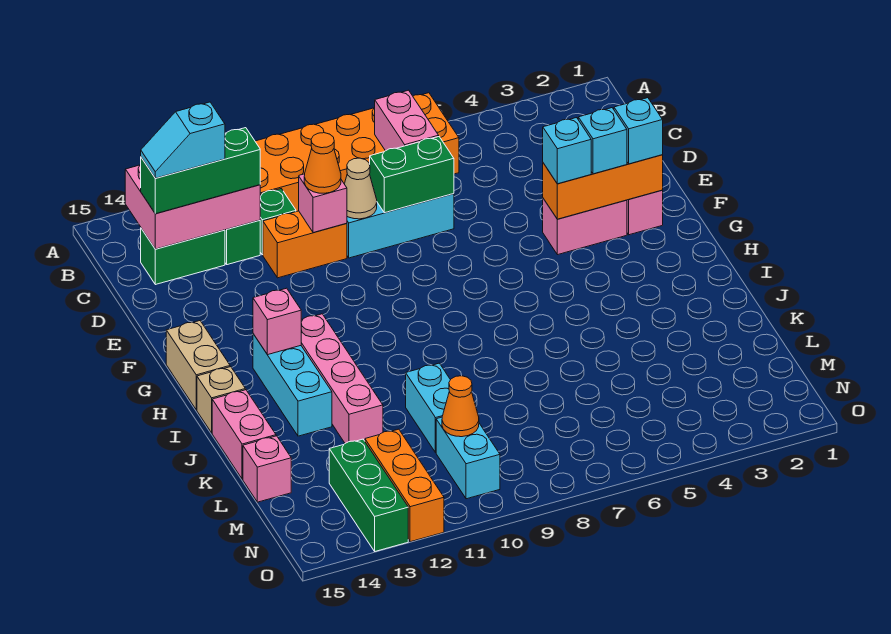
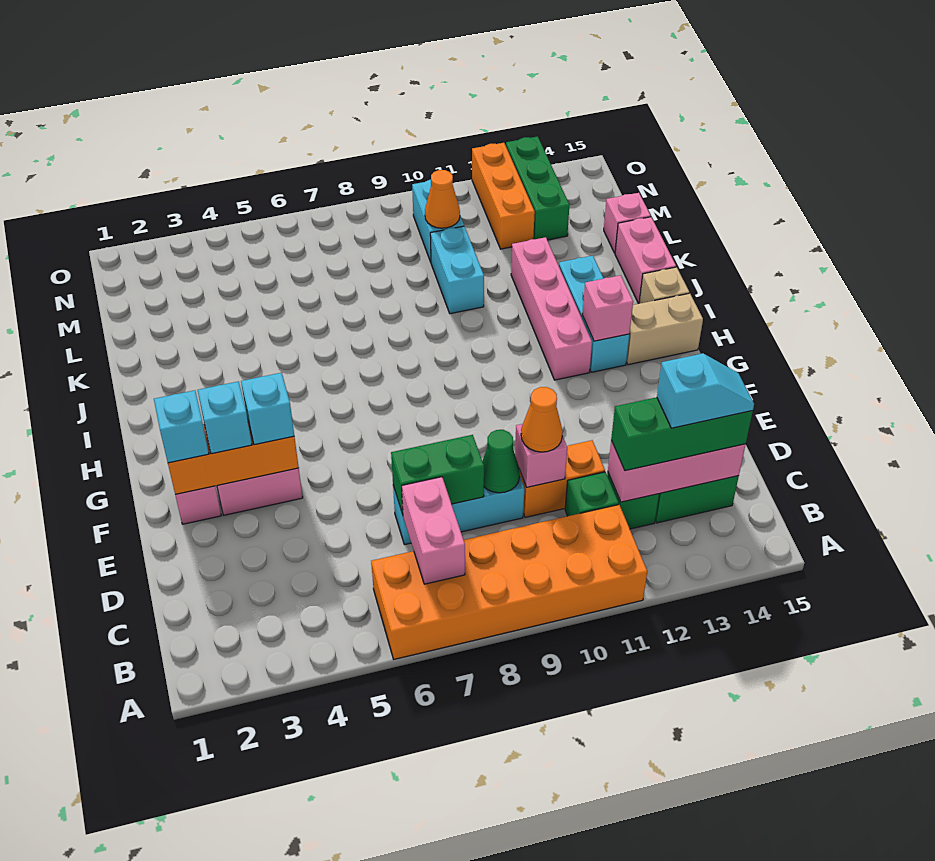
pink 2x3 brick [125,165,260,249] -> pink 1x3 brick [608,440,746,502]
tan 1x1 cone [345,158,377,219] -> green 1x1 cone [482,430,520,493]
tan 1x2 brick [166,321,230,410] -> tan 1x2 brick turned to [626,293,703,365]

